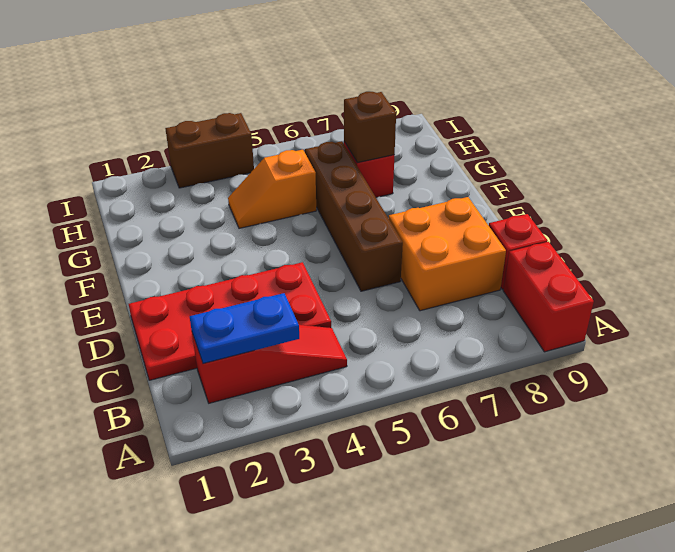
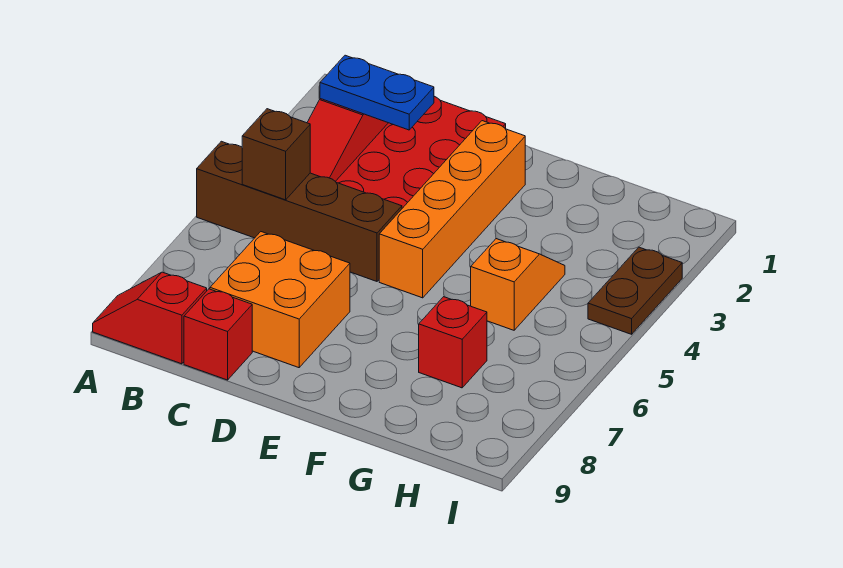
red 1x2 brick [503,242,594,352] -> red 1x2 slope [93,272,207,364]
blue 1x2 plate [190,293,299,363] -> blue 1x2 plate turned to [320,55,434,130]
brown 1x4 brick [305,141,403,291] -> brown 1x4 brick moved to [197,141,402,281]
none -> orange 1x4 brick [379,121,525,298]
brown 1x1 brick [344,92,396,163] -> brown 1x1 brick moved to [242,109,310,200]
brown 1x2 brick [165,113,254,188] -> brown 1x2 plate [588,247,682,334]

